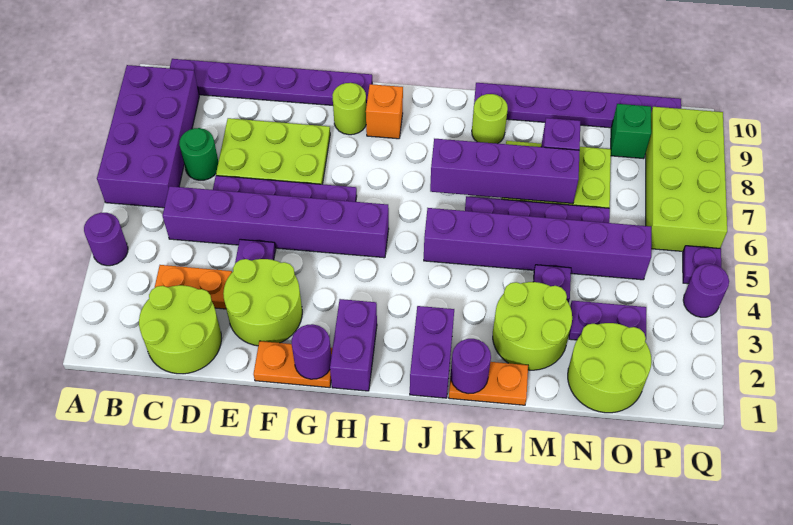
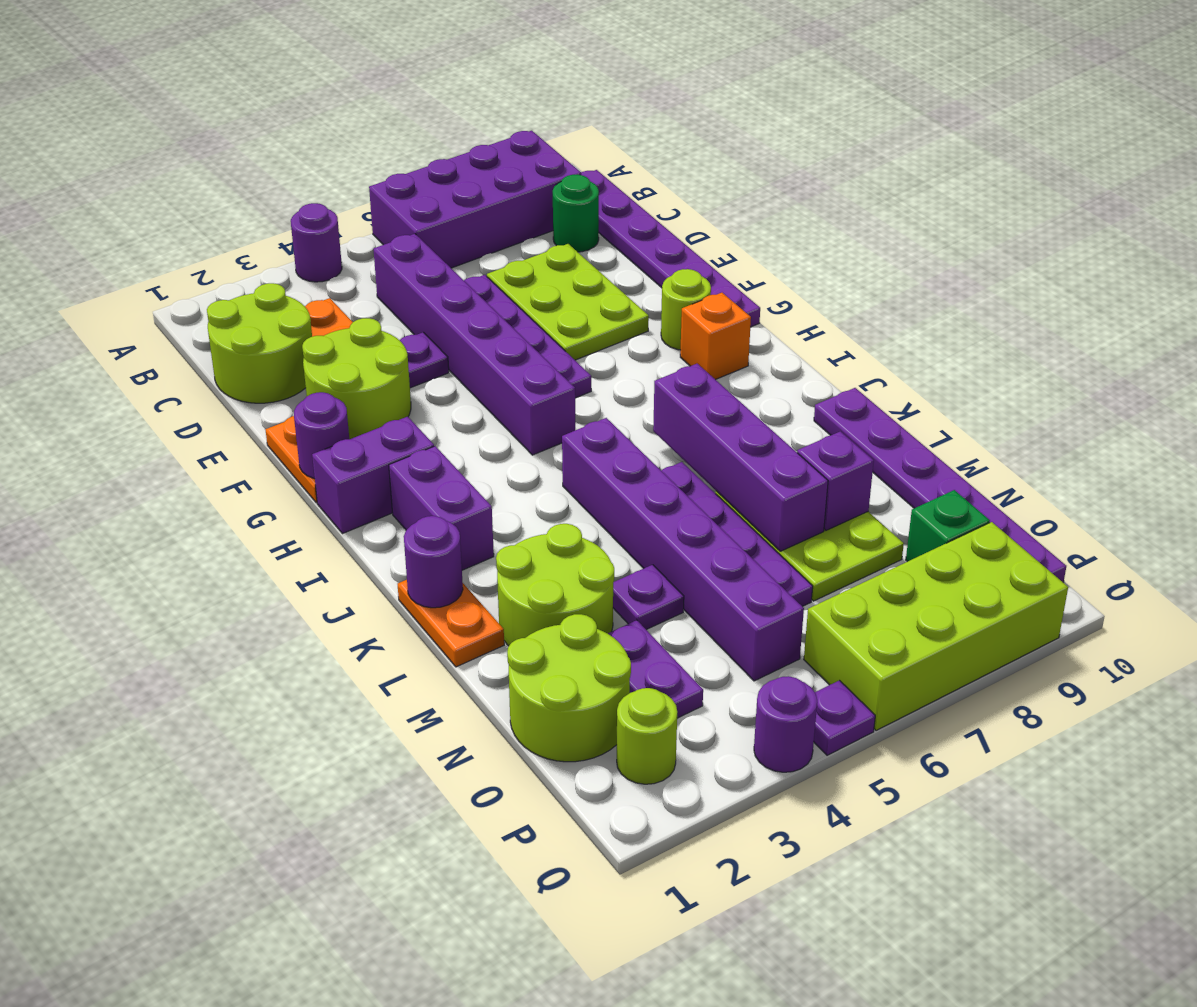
green 1x1 round brick [179,128,219,180] -> green 1x1 round brick moved to [553,175,599,252]
purple 1x2 brick [410,306,454,398] -> purple 1x2 brick turned to [389,446,494,570]
lime 1x1 round brick [472,94,508,144] -> lime 1x1 round brick moved to [617,688,677,784]

